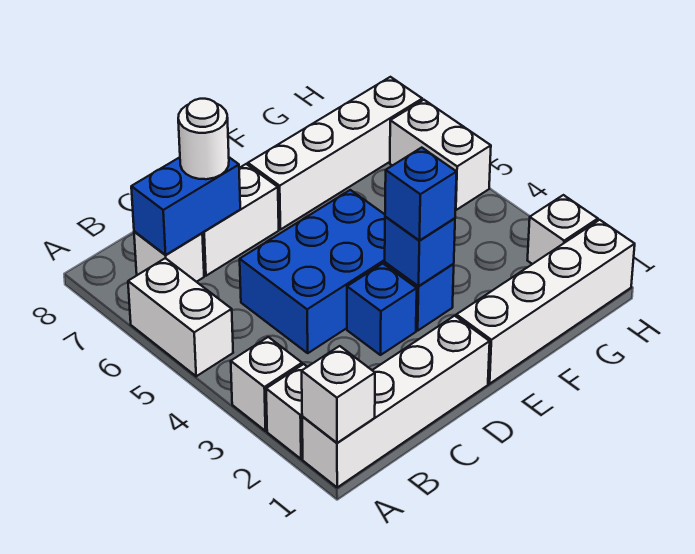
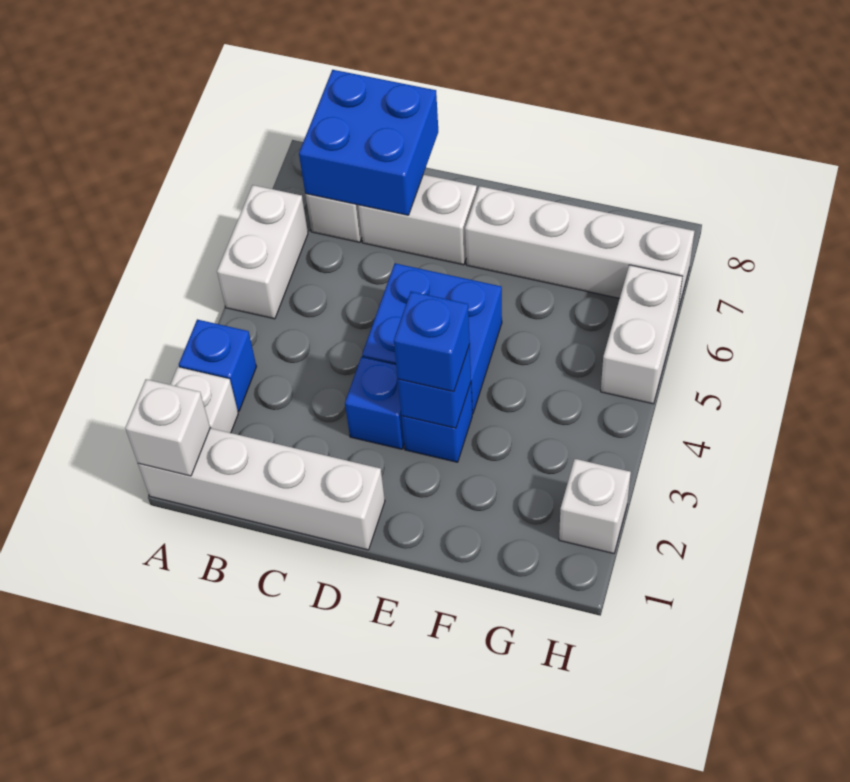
white 1x1 brick [231,337,302,431] -> blue 1x1 brick [179,319,257,411]
blue 1x2 brick [131,157,240,255] -> blue 2x2 brick [299,70,438,215]
blue 2x3 brick [240,190,385,353] -> blue 2x2 brick [362,263,502,414]
white 1x1 round brick [178,99,229,179] -> none
white 1x4 brick [456,220,635,384] -> none

